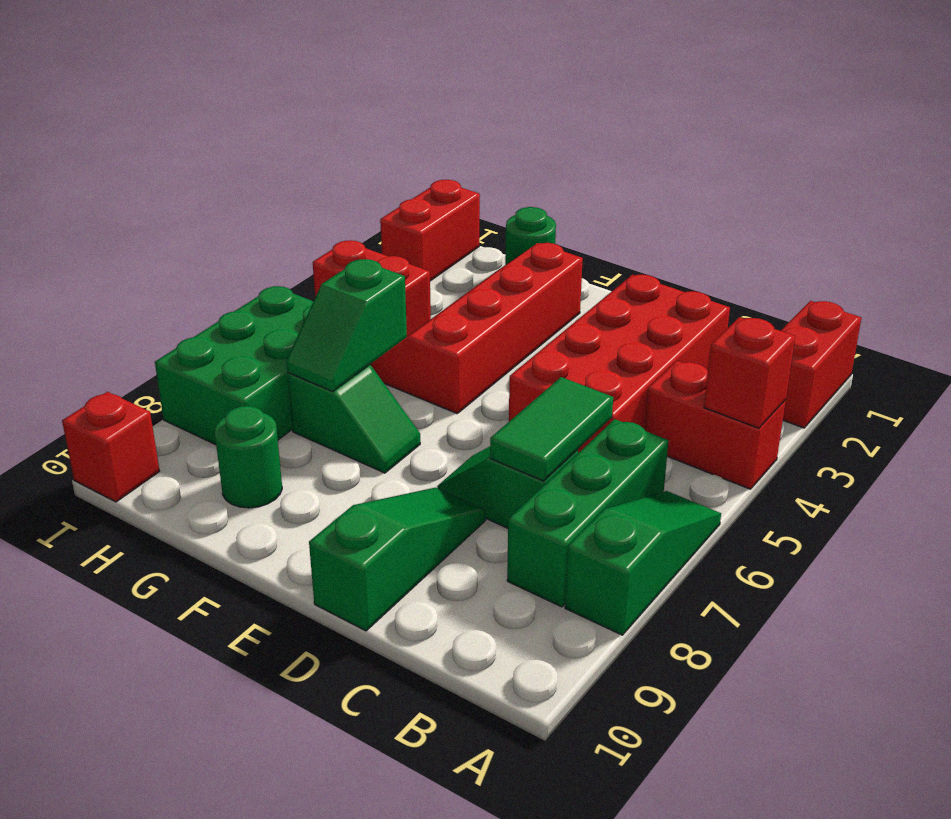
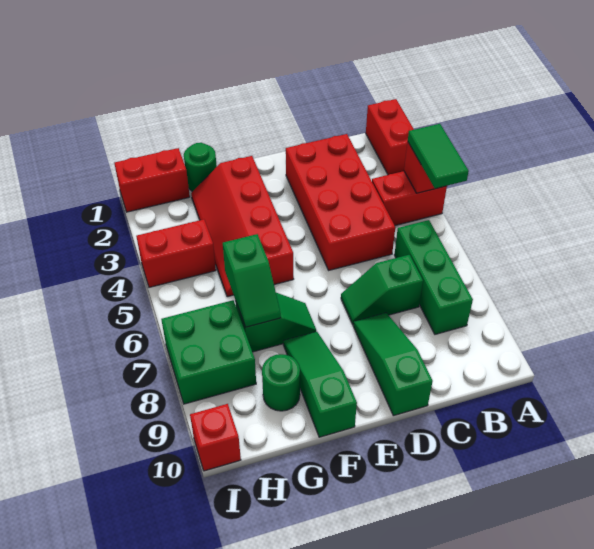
green 1x3 slope [565,491,721,635] -> green 1x3 slope moved to [283,331,357,437]
green 1x2 tile [490,377,613,481] -> green 1x2 tile moved to [408,124,469,189]
green 2x3 brick [155,286,313,445] -> green 2x2 brick [161,300,256,404]
red 1x2 brick [380,180,480,281] -> red 1x2 brick turned to [114,148,190,212]

